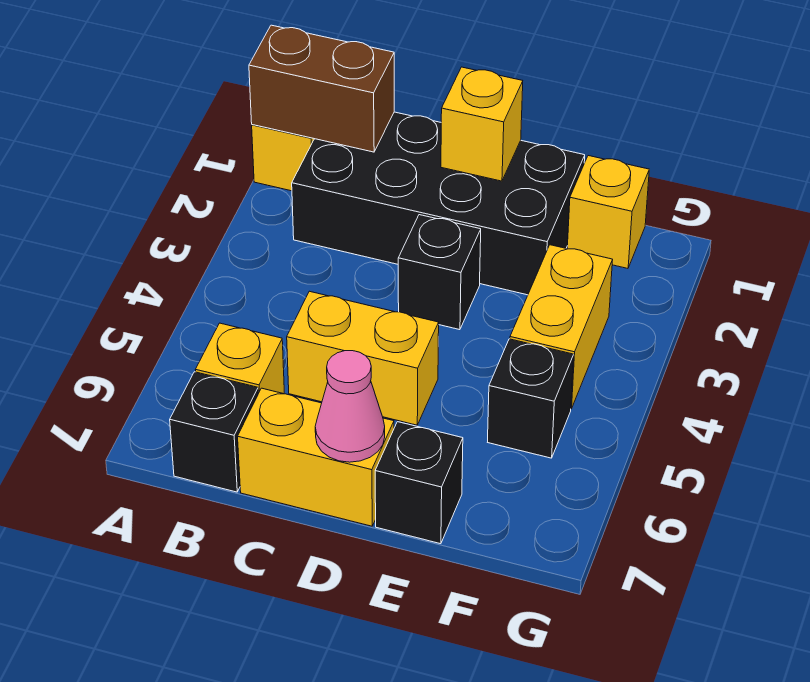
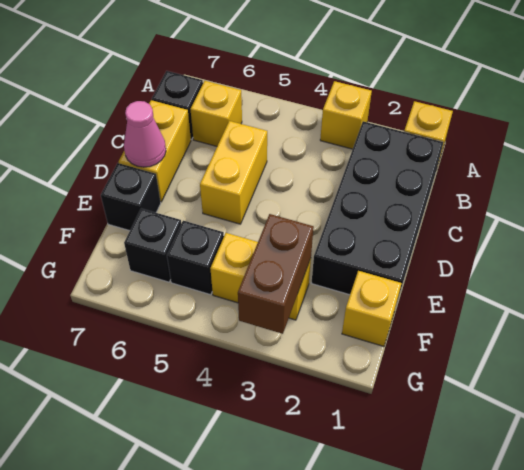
brown 1x2 brick [249,25,394,152] -> brown 1x2 brick moved to [238,214,314,334]
yellow 1x1 brick [441,67,523,181] -> yellow 1x1 brick moved to [320,81,372,149]
black 1x1 brick [398,215,481,330] -> black 1x1 brick moved to [124,209,181,282]

